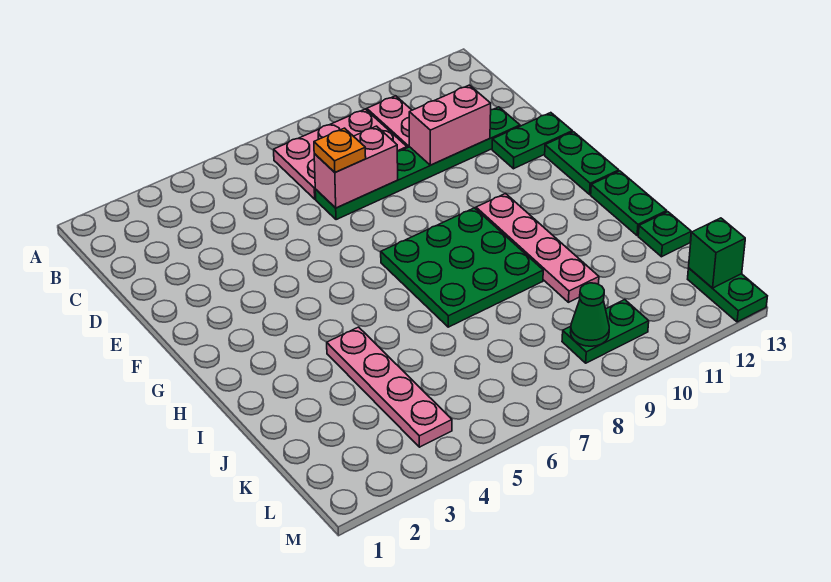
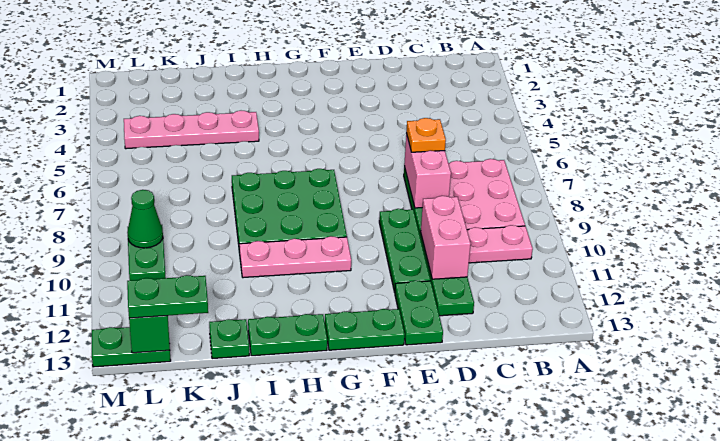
none -> green 1x3 plate [379,209,430,292]
pink 1x4 plate [476,193,599,302] -> pink 1x3 plate [239,236,351,278]
none -> green 1x2 plate [127,275,208,318]

